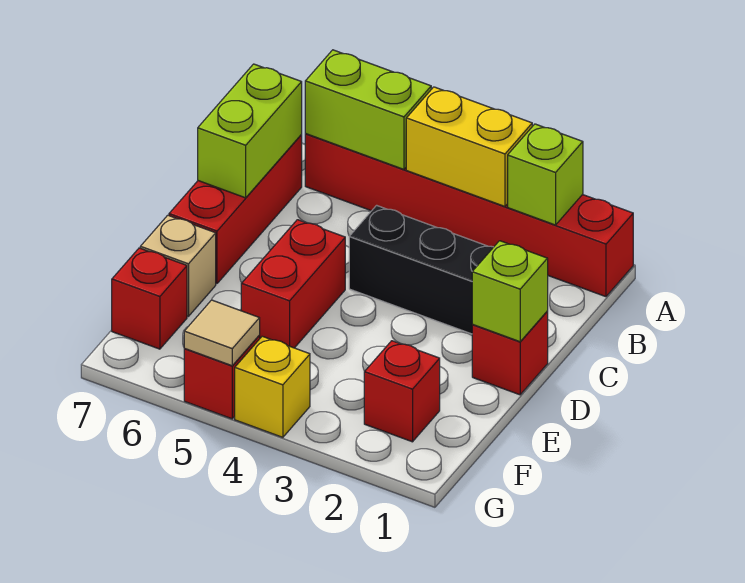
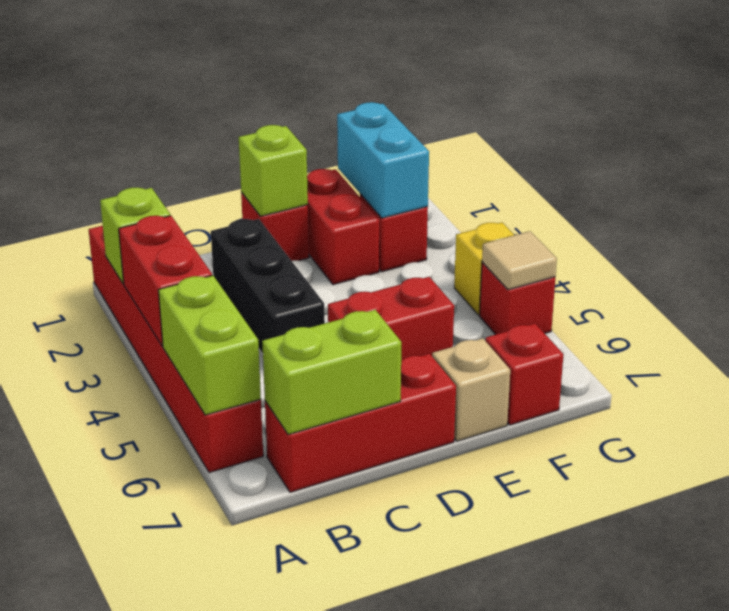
yellow 1x2 brick [406,87,532,206] -> red 1x2 brick [119,216,212,346]
none -> red 1x2 brick [307,169,379,285]
none -> cyan 1x2 brick [337,102,429,218]

